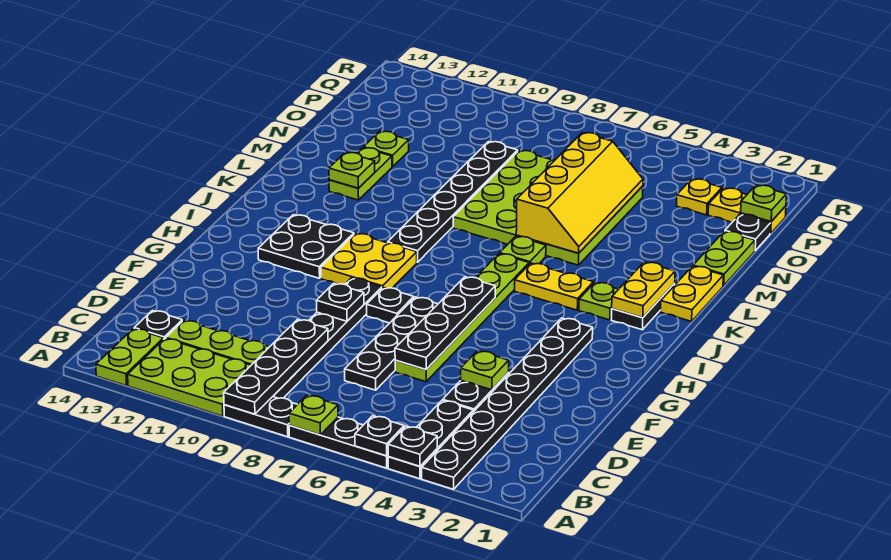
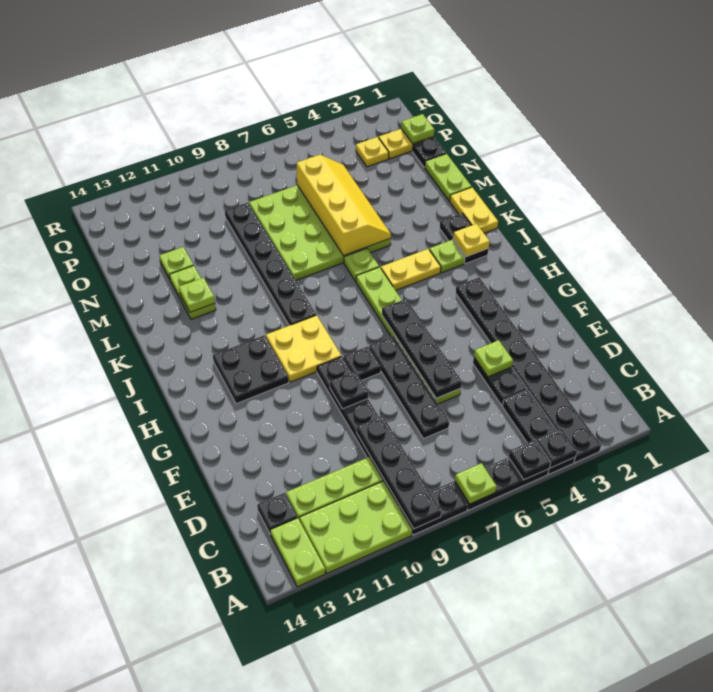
yellow 1x2 plate [612,262,675,318] -> yellow 1x1 plate [453,224,490,257]

